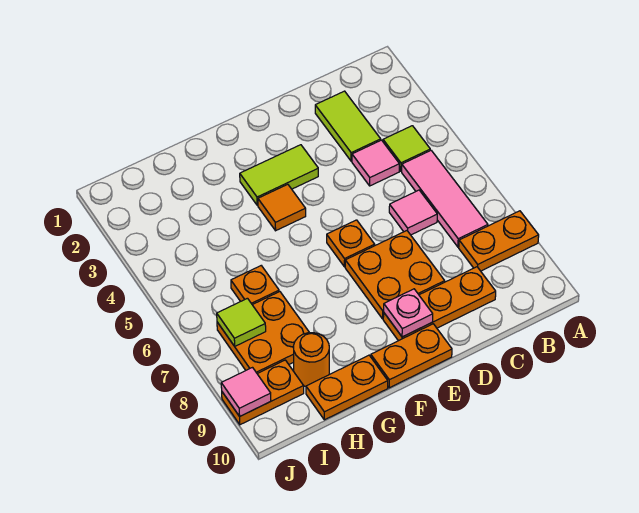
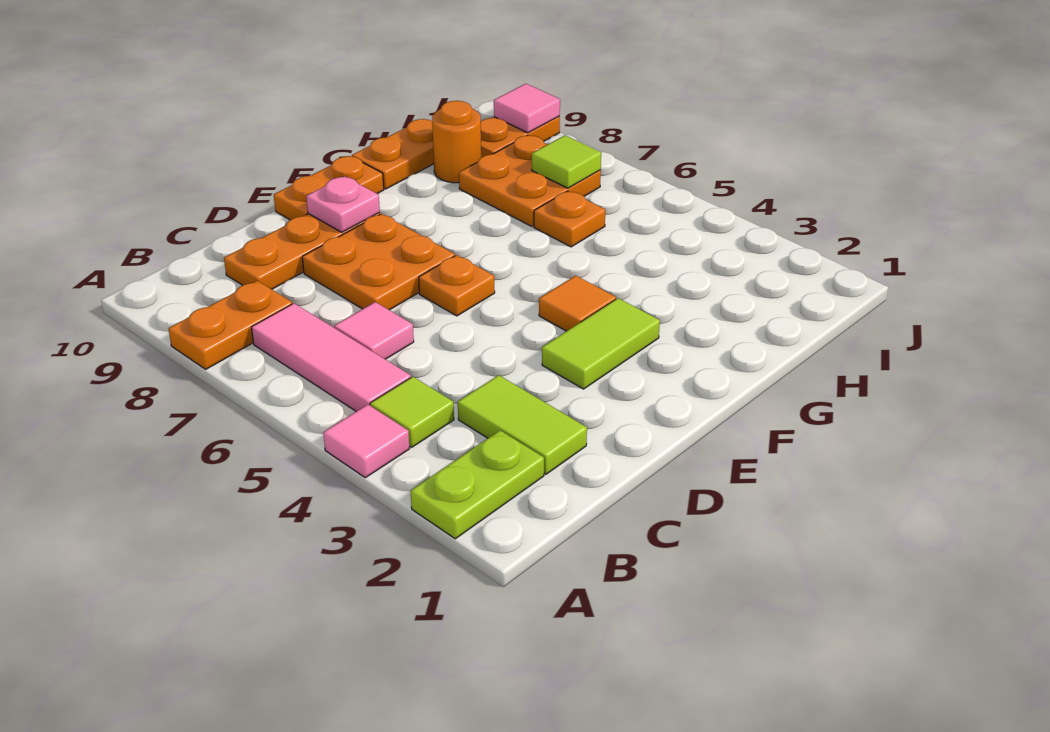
none -> lime 1x2 plate [411,430,544,539]
pink 1x1 tile [352,140,399,186] -> pink 1x1 tile moved to [323,405,410,478]

